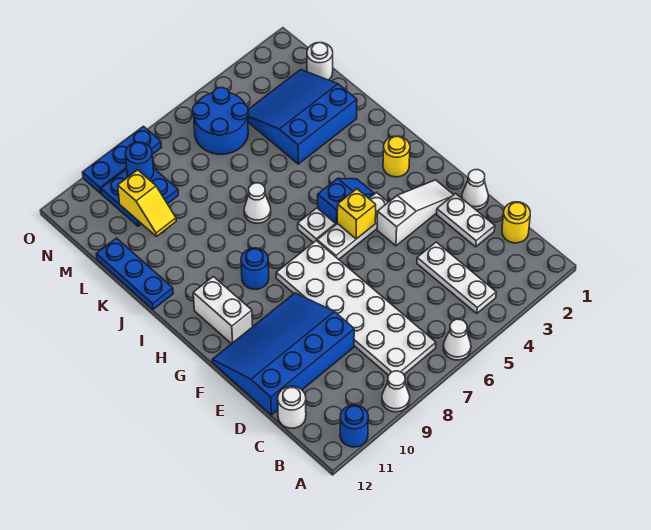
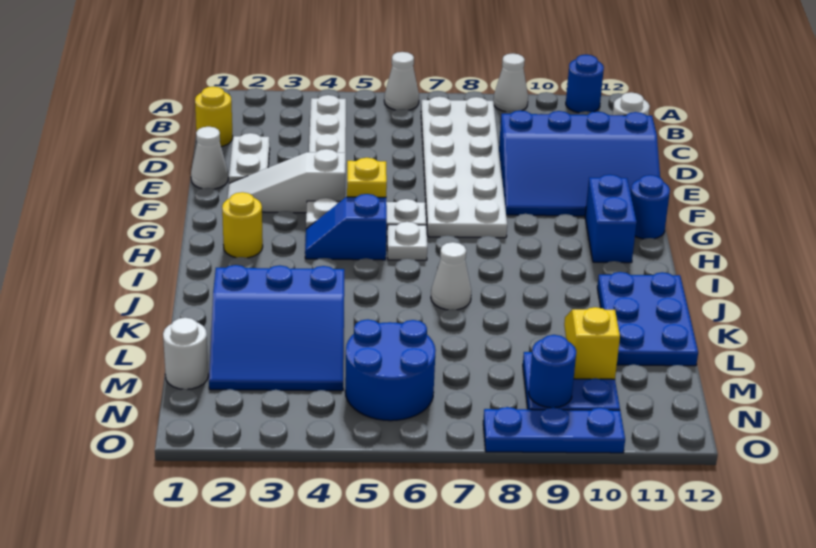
white 1x2 brick [193,277,253,344] -> blue 1x2 brick [585,174,637,263]
blue 1x1 round brick [241,248,269,289] -> blue 1x1 round brick moved to [631,175,670,239]
blue 1x3 plate [96,238,173,309] -> blue 2x3 plate [597,272,698,366]

